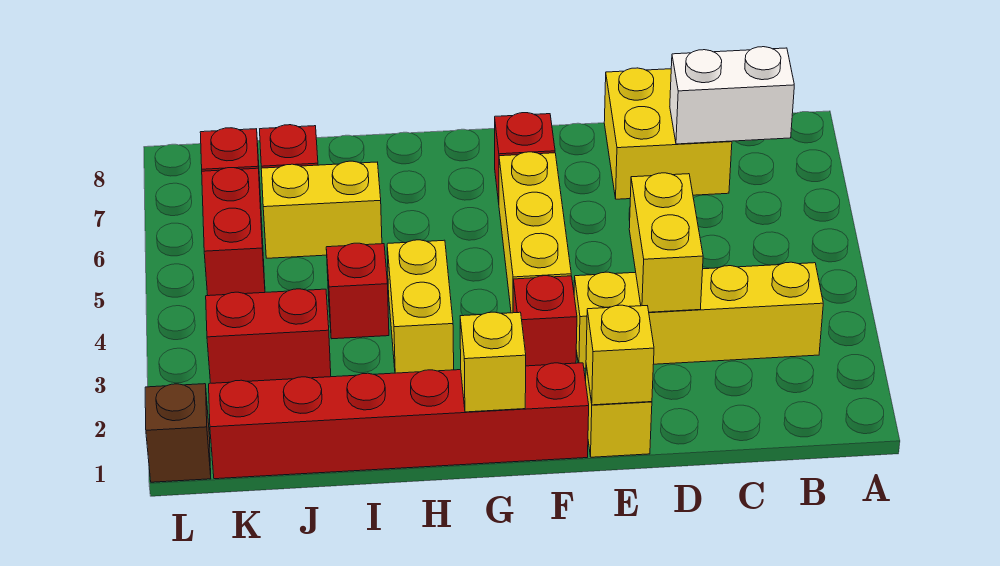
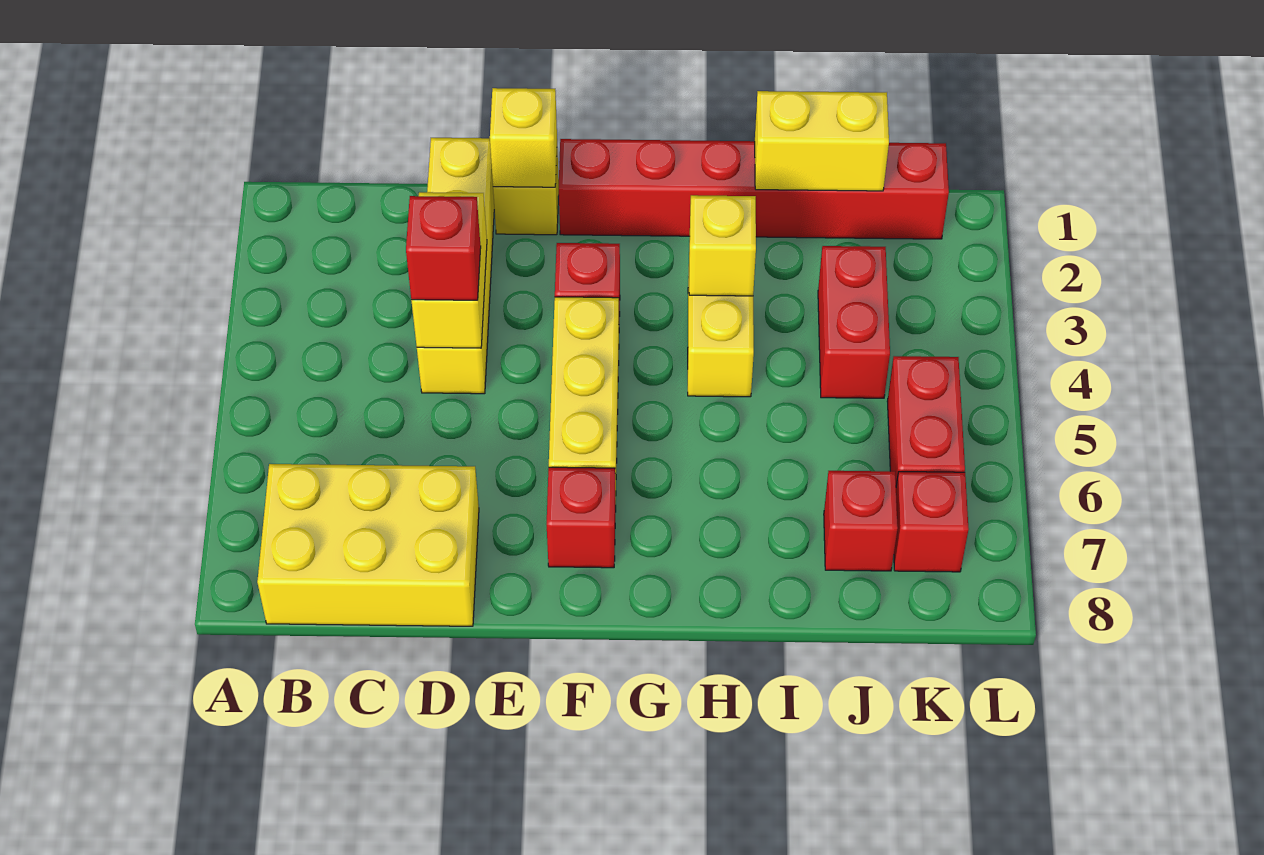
yellow 1x4 brick [574,262,823,368] -> yellow 1x4 brick turned to [417,138,494,394]
white 1x2 brick [670,47,794,144] -> none
yellow 2x2 brick [604,68,732,199] -> yellow 2x3 brick [257,464,479,626]
yellow 1x1 brick [460,312,526,412] -> yellow 1x1 brick moved to [689,195,756,296]
red 1x1 brick [326,243,389,339] -> red 1x1 brick moved to [406,196,481,300]
yellow 1x2 brick [261,161,382,258] -> yellow 1x2 brick moved to [755,91,889,191]
red 1x2 brick [206,289,331,383] -> red 1x2 brick turned to [818,246,890,398]
brown 1x1 brick [145,384,211,482] -> none

